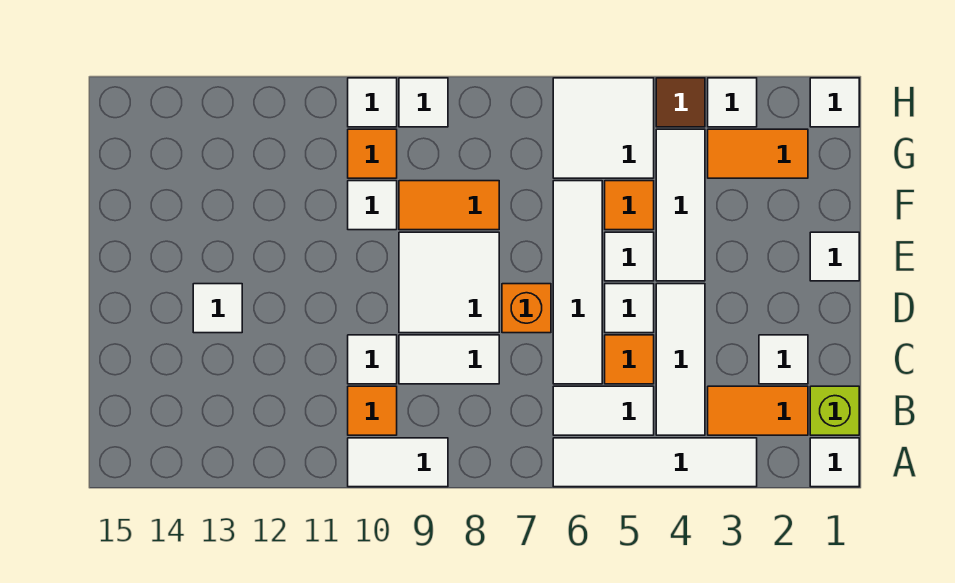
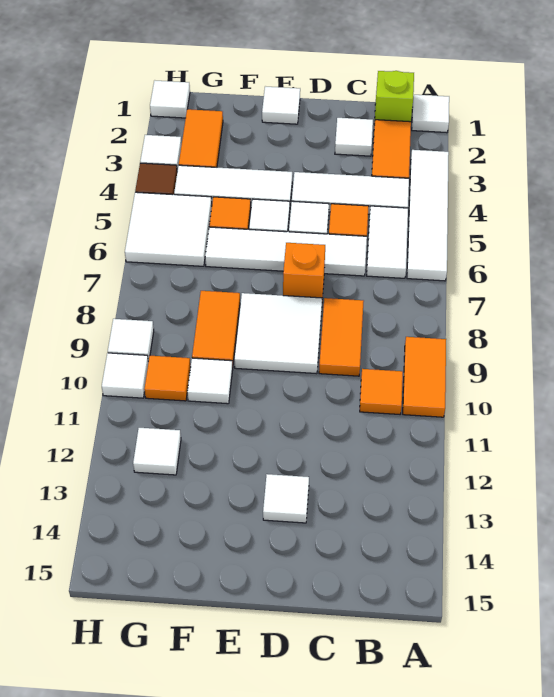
white 1x2 tile [348,438,448,487] -> orange 1x2 tile [403,337,446,417]
white 1x2 tile [399,335,499,384] -> orange 1x2 tile [319,298,364,376]
white 1x1 tile [348,335,397,384] -> white 1x1 tile moved to [133,428,181,475]

